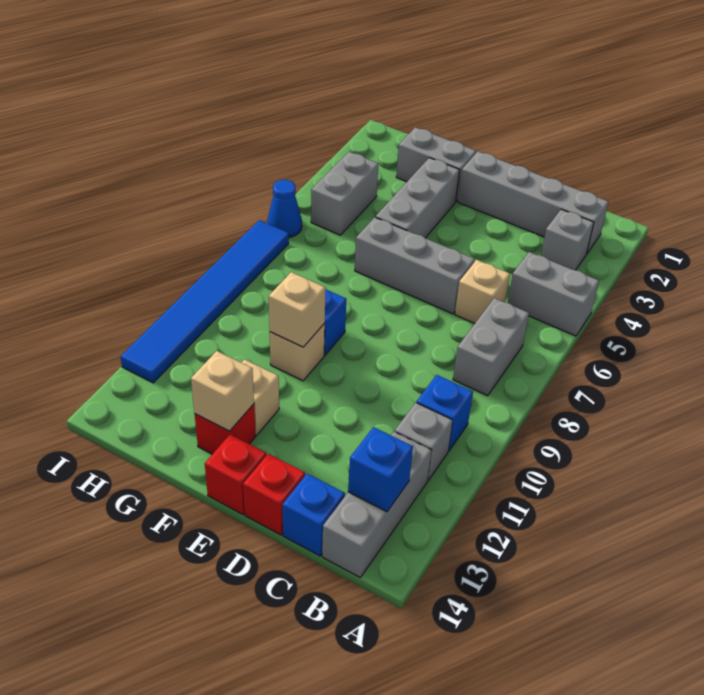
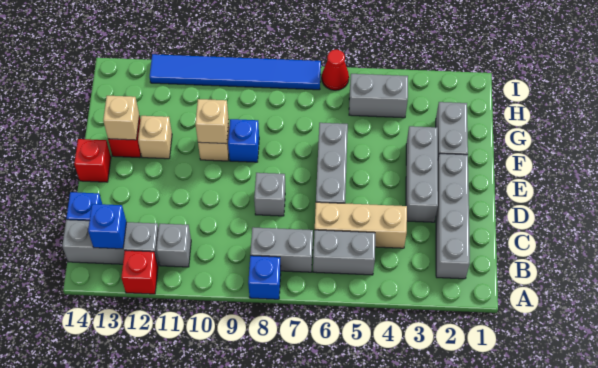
grey 1x2 brick [508,252,599,336] -> grey 1x2 brick turned to [313,230,375,275]
grey 1x1 brick [541,209,594,270] -> grey 1x1 brick moved to [254,173,285,216]
blue 1x1 brick [417,375,473,451] -> blue 1x1 brick moved to [248,256,281,299]
tan 1x1 brick [455,260,510,323] -> tan 1x3 brick [315,202,407,248]
red 1x1 brick [243,454,305,535] -> red 1x1 brick moved to [121,250,158,294]
grey 1x3 brick [376,158,460,238] -> grey 1x3 brick turned to [406,126,438,222]
blue 1x1 cone [267,180,302,237] -> red 1x1 cone [322,50,349,90]

